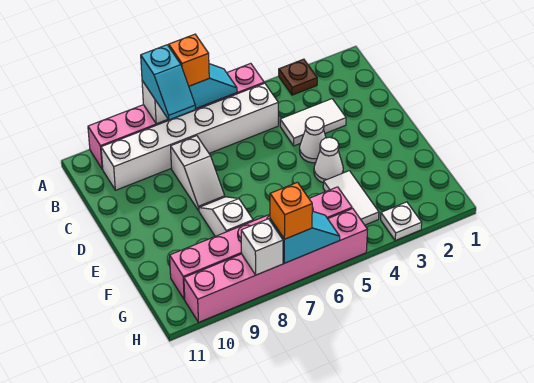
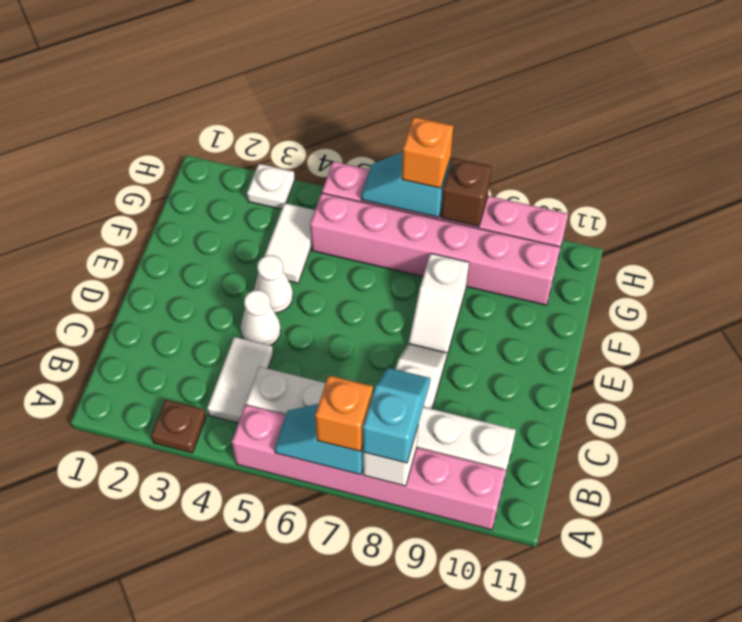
white 1x2 tile [280,99,346,146] -> white 1x2 tile turned to [207,337,273,423]
white 1x1 brick [241,219,283,275] -> brown 1x1 brick [441,158,492,226]

